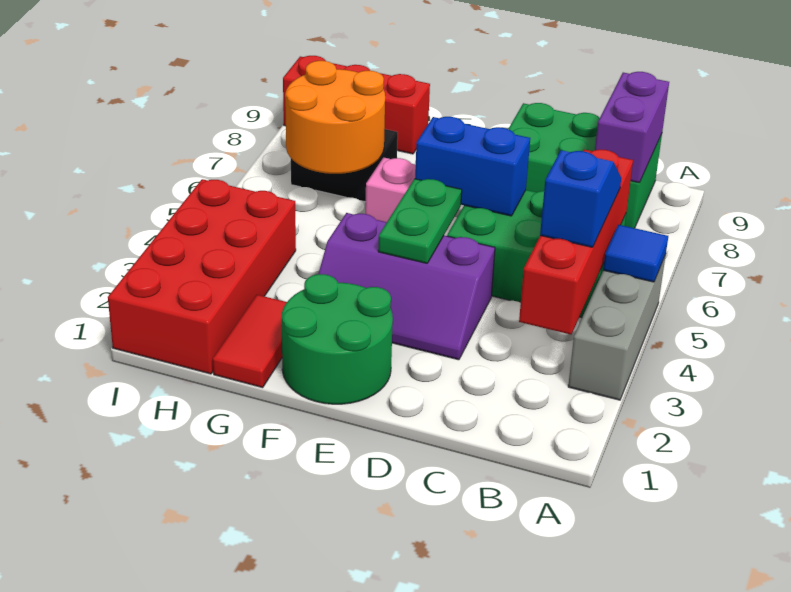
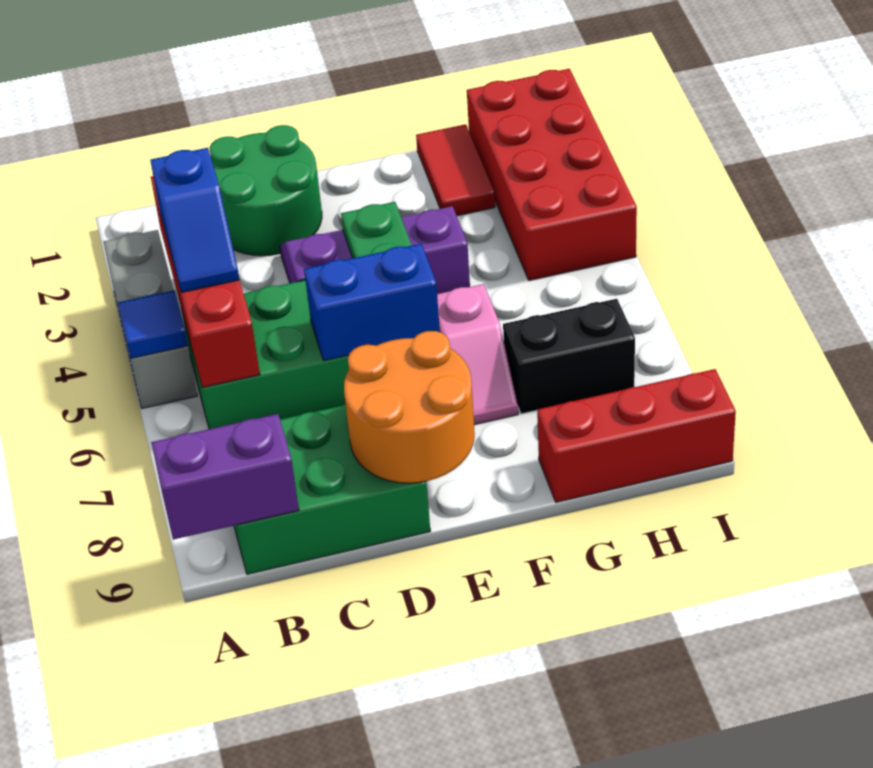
purple 1x2 brick [595,72,669,183] -> purple 1x2 brick turned to [151,414,299,540]
green 2x2 round brick [281,274,393,404] -> green 2x2 round brick moved to [210,125,322,256]
orange 2x2 round brick [285,61,385,174] -> orange 2x2 round brick moved to [344,331,475,483]

